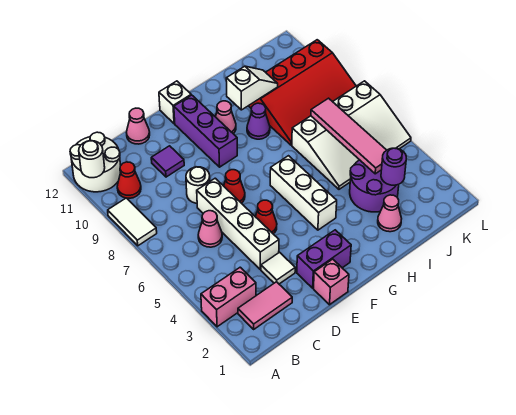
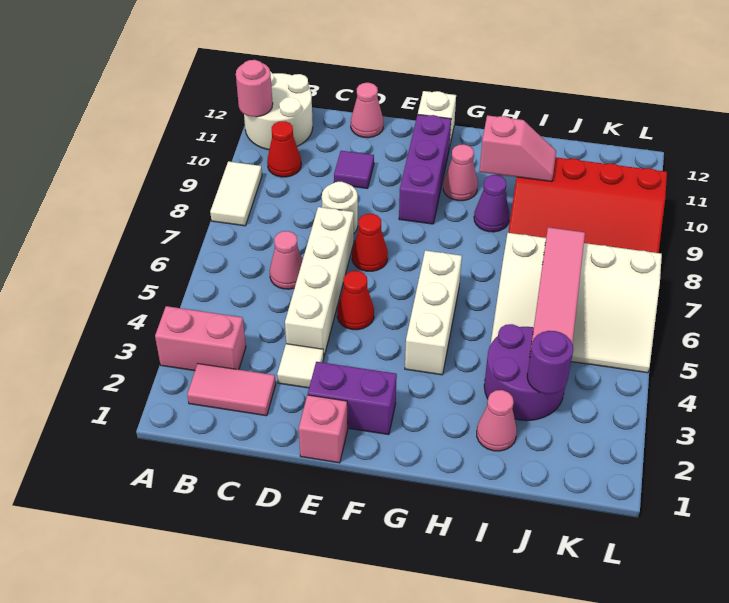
white 1x1 round brick [79,141,105,178] -> pink 1x1 round brick [236,60,273,117]
white 1x2 slope [226,66,278,110] -> pink 1x2 slope [480,115,556,182]

